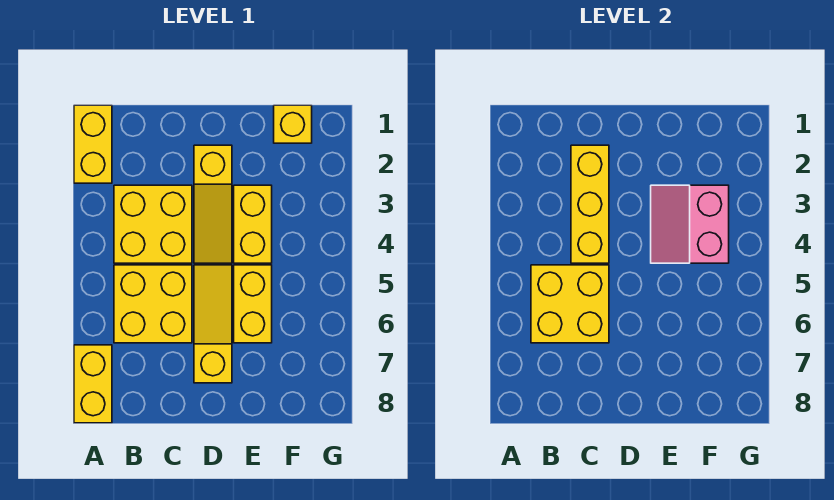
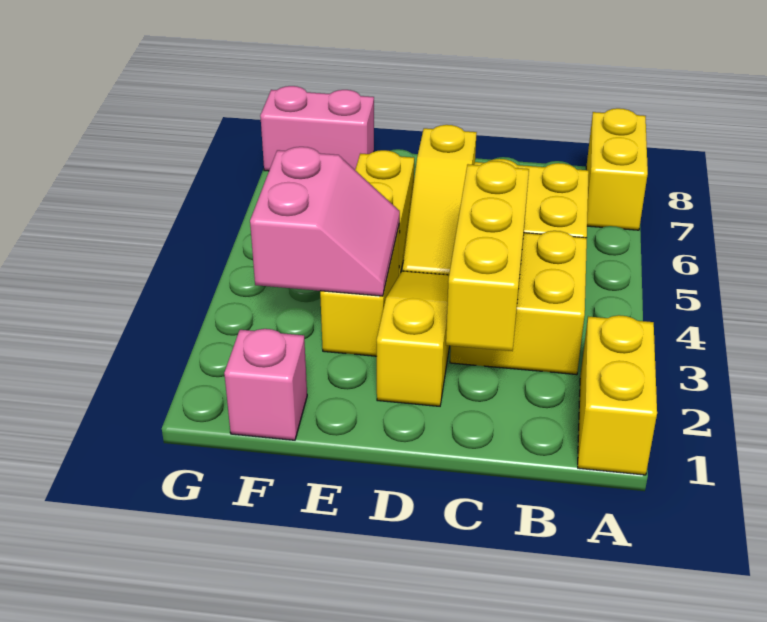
yellow 2x2 brick [531,265,609,343] -> none
yellow 1x1 brick [274,105,312,143] -> pink 1x1 brick [224,329,307,440]
none -> pink 1x2 brick [260,86,374,171]

